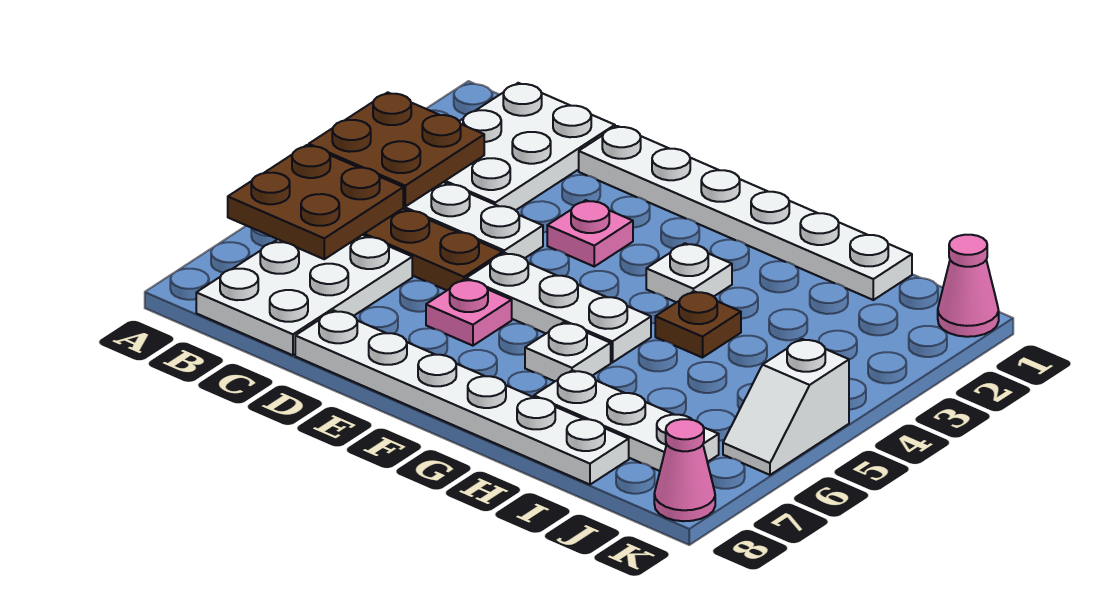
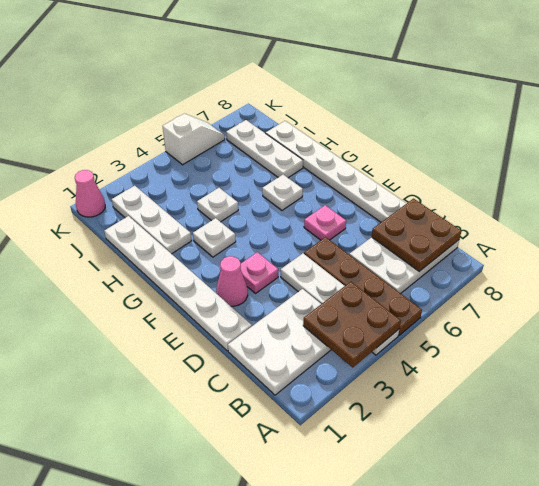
brown 2x2 plate [228,145,403,259] -> brown 2x2 plate moved to [372,199,461,271]
white 1x3 plate [466,253,651,362] -> white 1x3 plate moved to [112,186,192,254]
brown 1x1 plate [655,291,741,358] -> white 1x1 plate [197,188,238,222]
pink 1x1 cone [654,419,715,521] -> pink 1x1 cone moved to [216,256,248,306]

